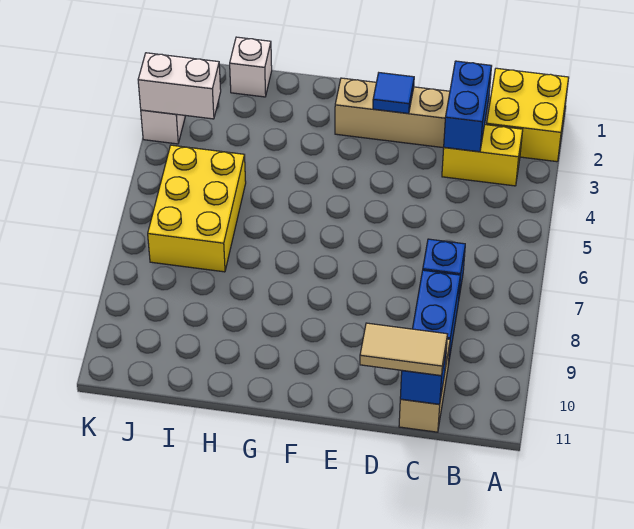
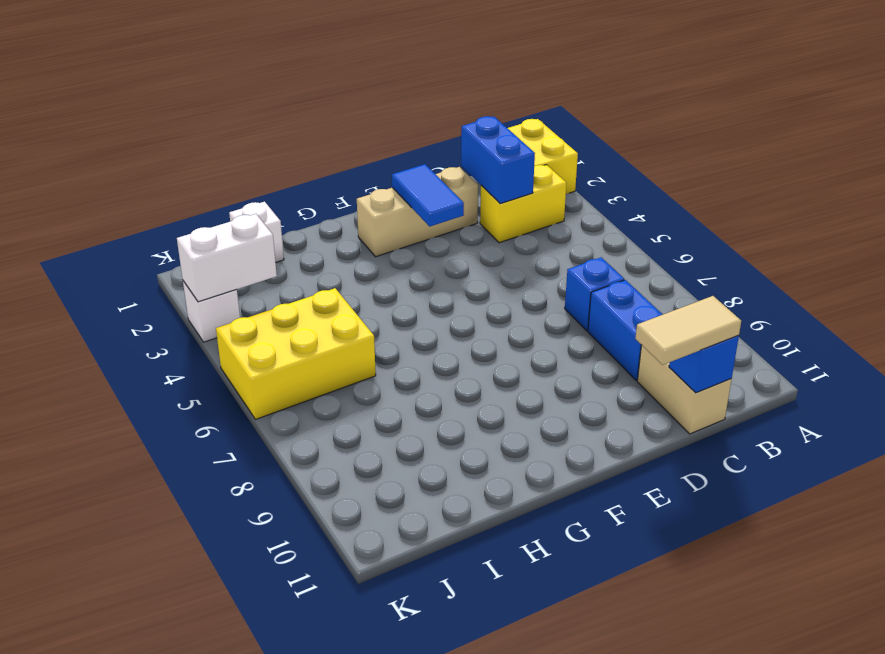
blue 1x1 tile [373,73,414,114] -> blue 1x2 tile [392,164,464,226]
yellow 2x3 brick [148,145,246,272] -> yellow 2x3 brick turned to [216,288,376,419]

